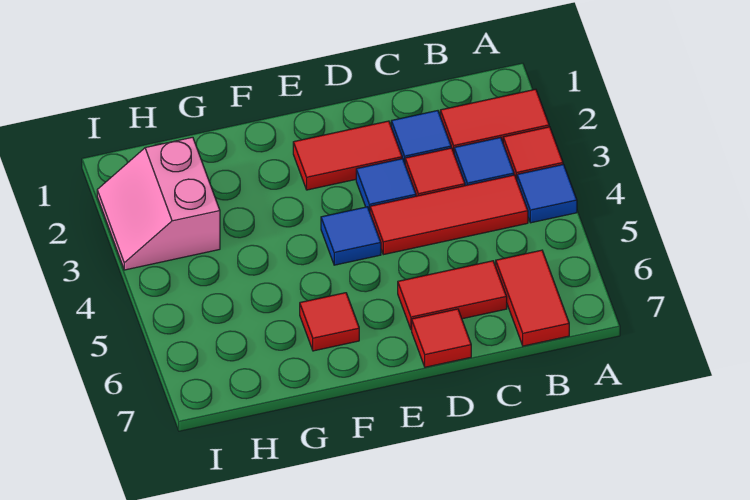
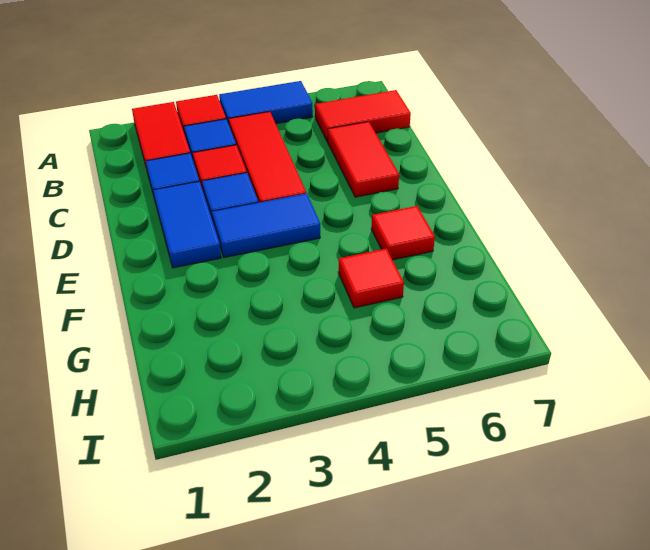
blue 1x1 tile [517,164,577,223] -> blue 1x2 tile [219,81,313,124]
red 1x2 tile [293,121,402,190] -> blue 1x2 tile [153,182,221,268]
red 1x1 tile [412,309,471,367] -> red 1x1 tile moved to [338,249,404,308]
blue 1x1 tile [321,207,381,265] -> blue 1x2 tile [212,194,320,257]
pink 2x2 slope [97,137,220,270] -> none

